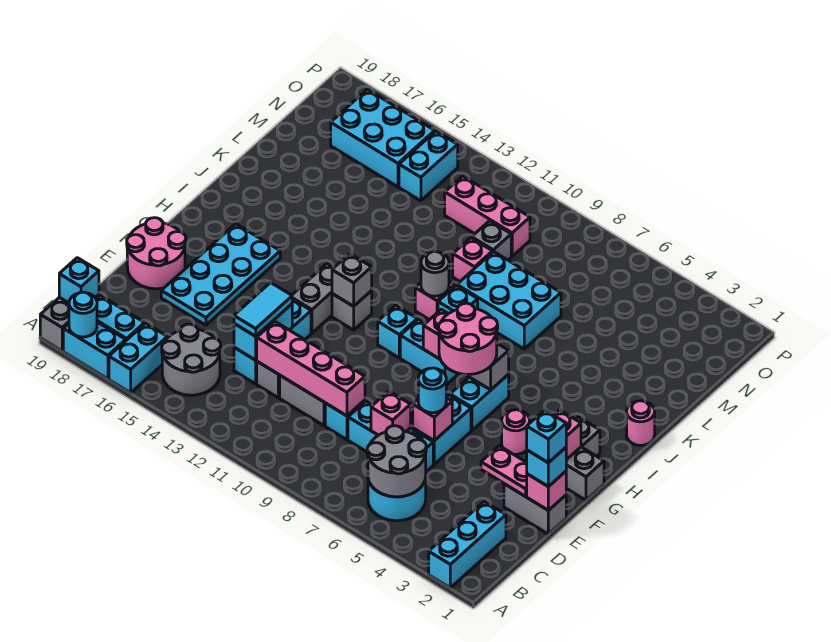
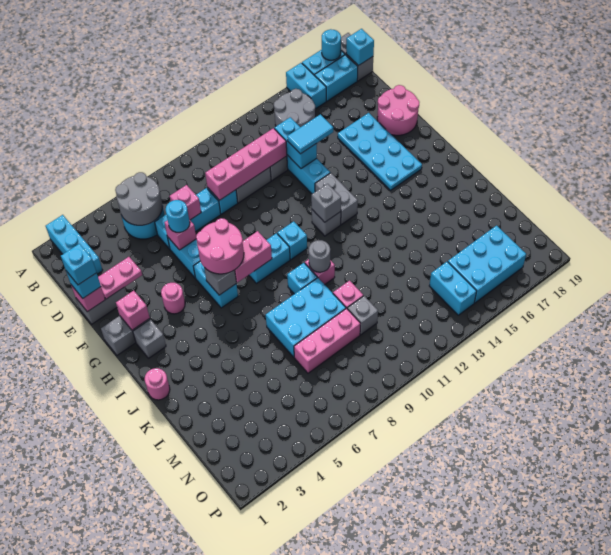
cyan 1x2 tile [234,282,292,336] -> cyan 1x2 tile turned to [287,114,333,154]
pink 1x3 brick [445,176,530,256] -> pink 1x3 brick moved to [294,308,360,373]

